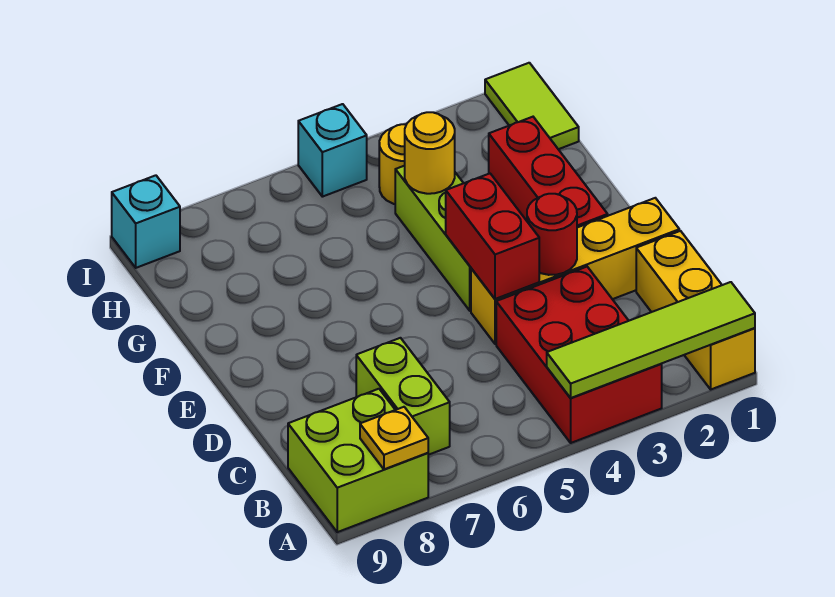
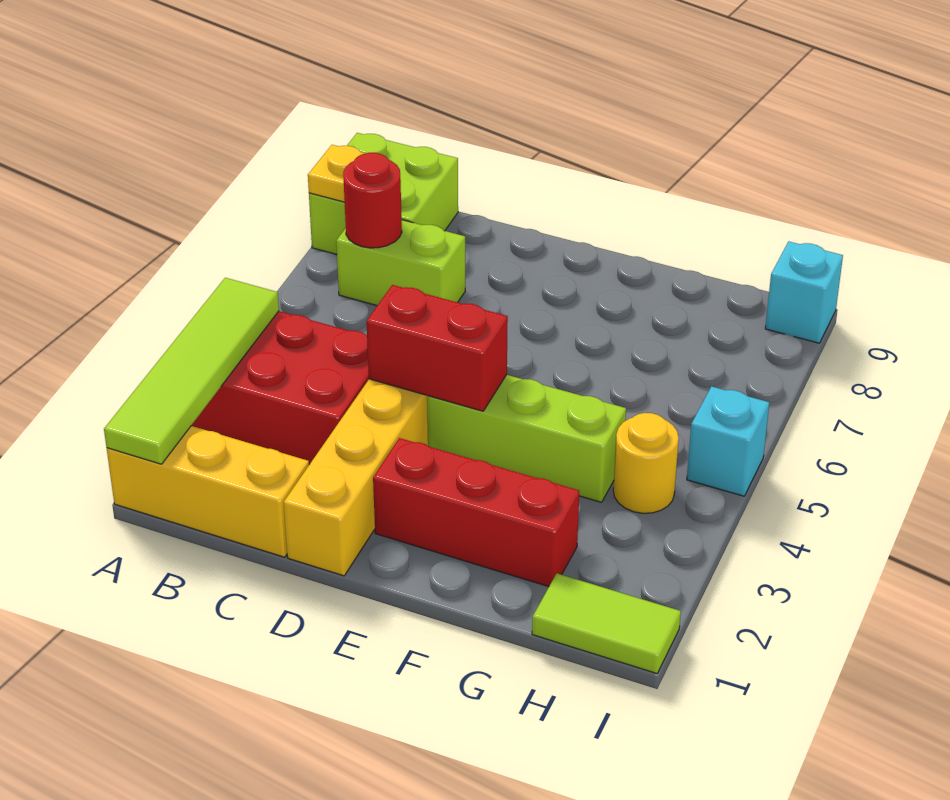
red 1x1 round brick [527,194,577,275] -> red 1x1 round brick moved to [343,153,402,248]
yellow 1x1 round brick [405,112,455,194] -> none

